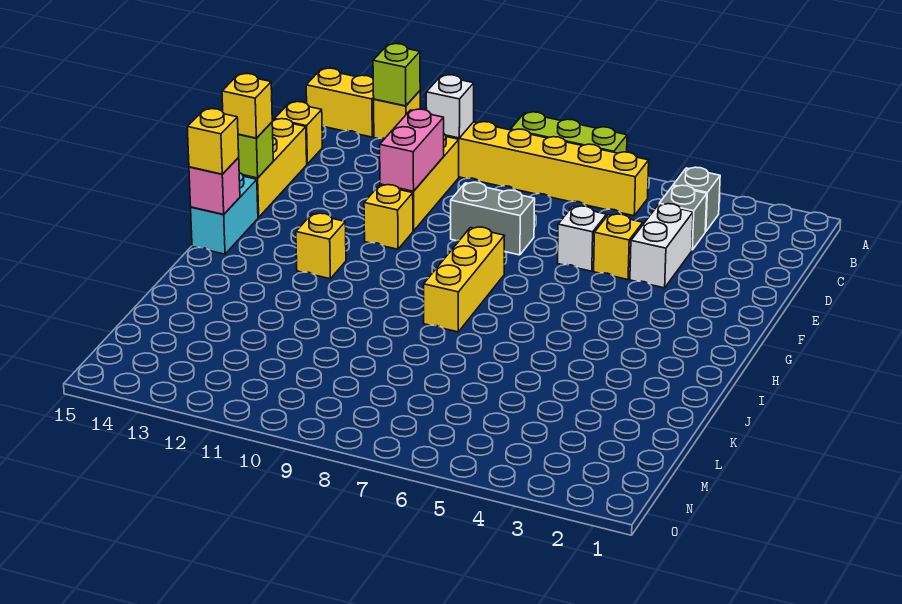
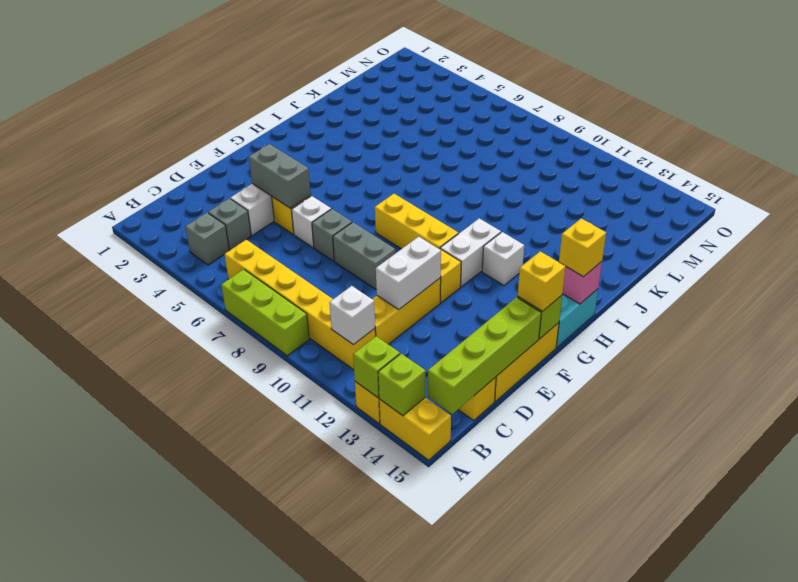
none -> lime 1x1 brick [378,354,426,416]
none -> lime 1x4 brick [428,297,541,414]
pink 1x2 brick [380,109,444,191] -> white 1x2 brick [376,237,441,309]
none -> grey 1x2 brick [249,144,311,208]
none -> grey 1x1 brick [312,209,352,261]
yellow 1x3 brick [424,227,505,332] -> yellow 1x3 brick turned to [375,194,458,249]
none -> white 1x2 brick [440,218,501,287]
yellow 1x1 brick [296,213,346,279] -> white 1x1 brick [482,232,524,285]

